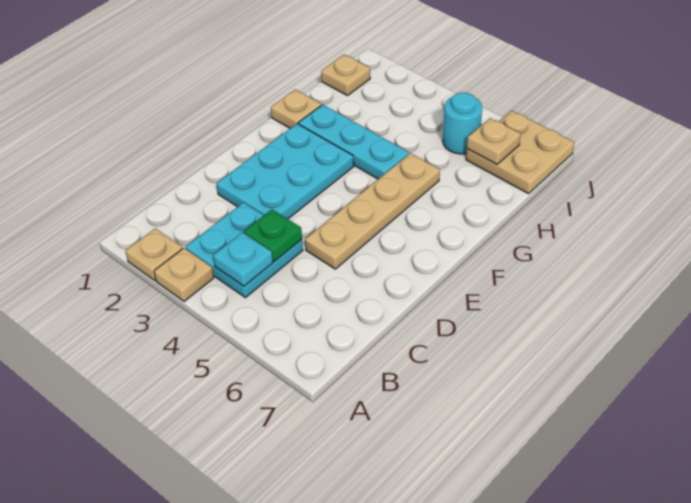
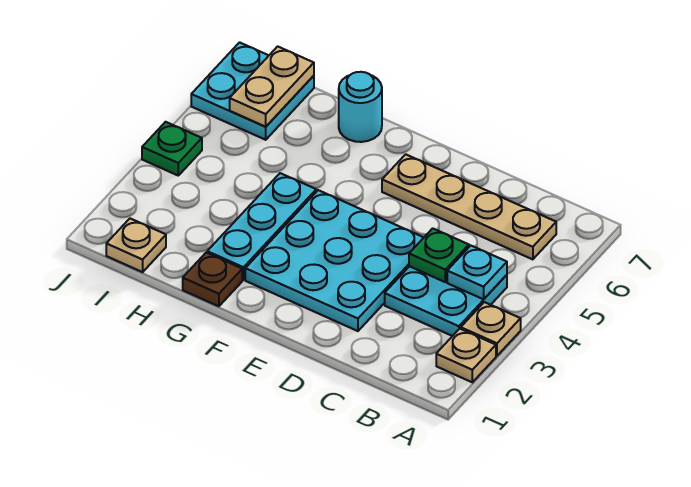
cyan 2x3 plate [216,124,354,219] -> cyan 3x3 plate [245,190,424,331]
tan 1x4 plate [305,153,440,269] -> tan 1x4 plate moved to [382,154,556,259]
tan 1x1 plate [271,89,321,128] -> brown 1x1 plate [183,253,242,306]
cyan 1x1 round brick [443,93,482,154] -> cyan 1x1 round brick moved to [339,72,382,142]
tan 2x2 plate [466,111,574,194] -> cyan 2x2 plate [191,42,314,140]
tan 1x1 plate [467,118,521,164] -> tan 1x2 plate [230,46,314,127]
none -> green 1x1 plate [142,122,202,175]

